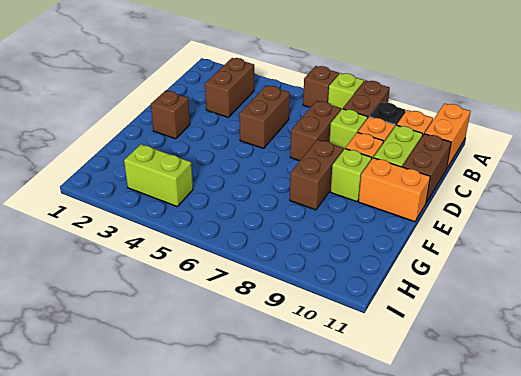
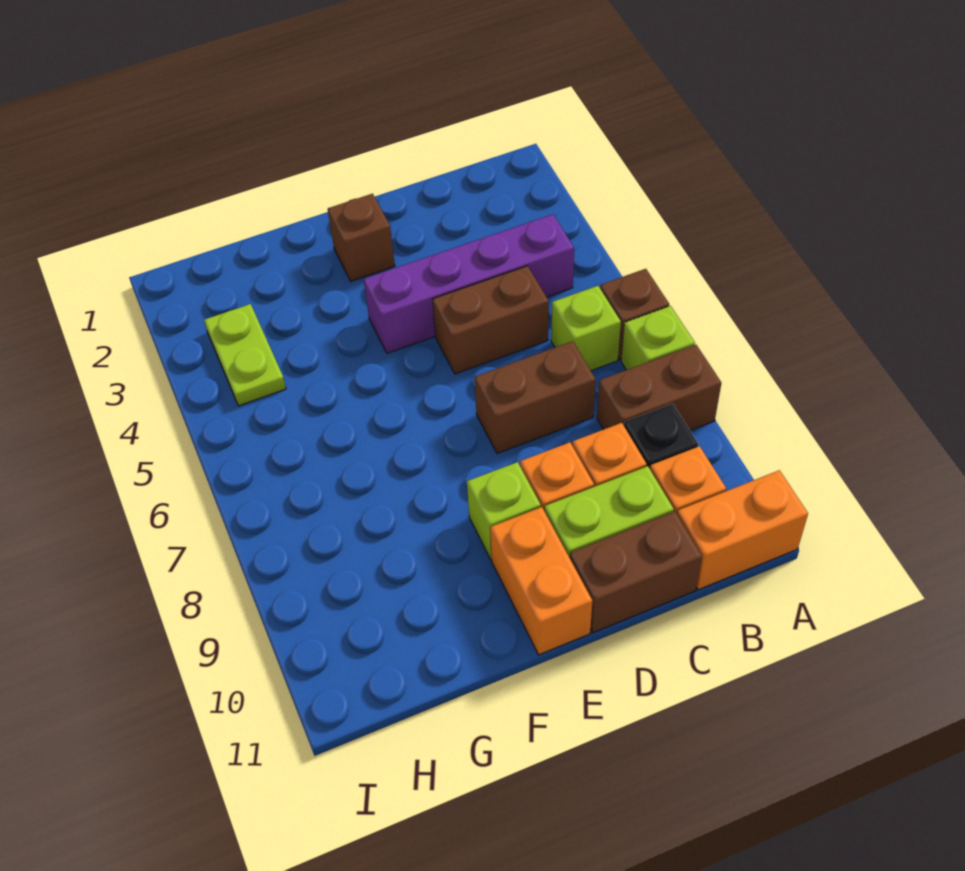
brown 1x2 brick [205,58,254,117] -> none
none -> purple 1x4 brick [364,214,574,353]
lime 1x1 brick [329,109,368,150] -> lime 1x1 brick moved to [551,286,621,371]
brown 1x2 brick [290,140,343,210] -> none
lime 1x2 brick [124,144,193,206] -> lime 1x2 plate [204,304,286,406]

